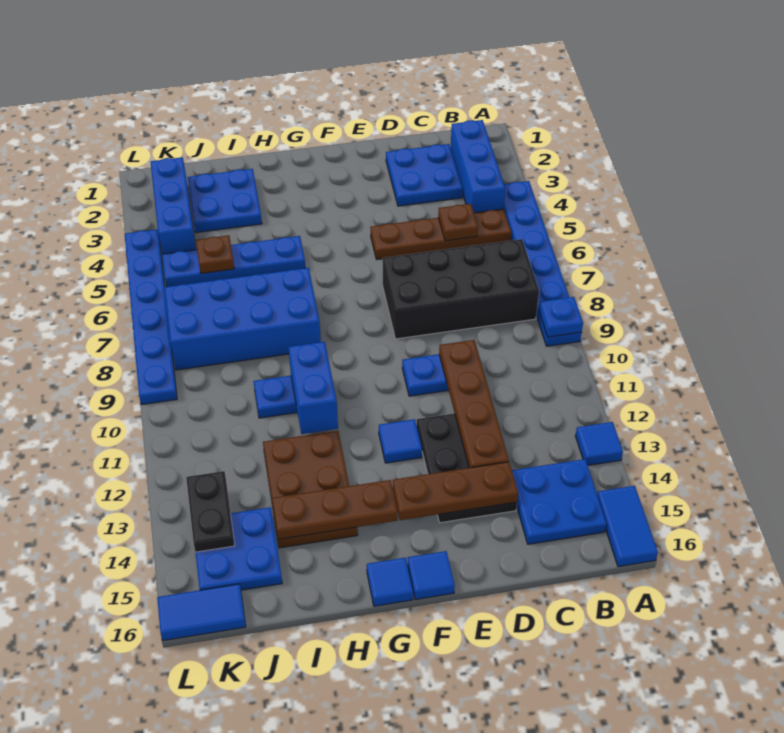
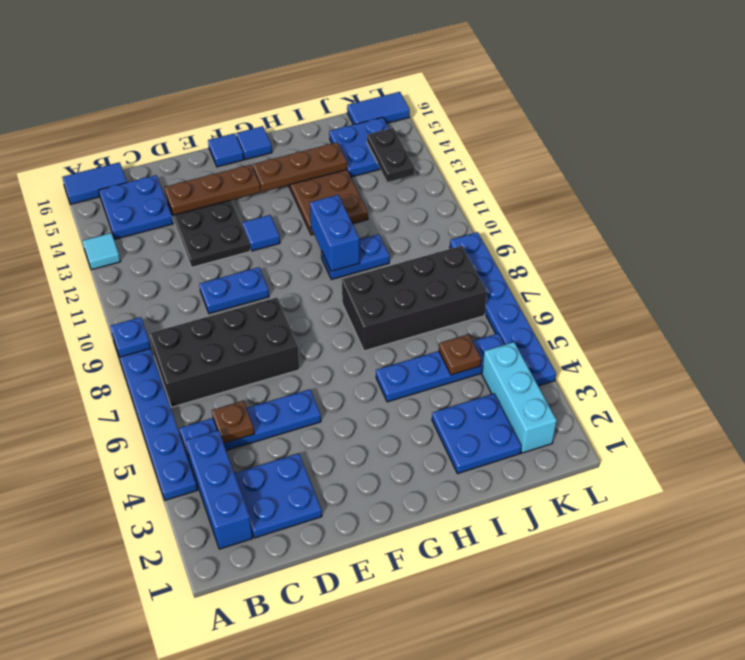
blue 1x1 tile [576,422,623,465] -> cyan 1x1 tile [83,233,121,270]
blue 1x2 tile [597,486,658,567] -> blue 1x2 tile turned to [62,162,127,204]
brown 1x4 plate [370,209,511,259] -> blue 1x4 plate [179,389,321,458]
brown 1x4 plate [439,340,509,468] -> none
blue 2x4 brick [164,268,321,370] -> black 2x4 brick [342,246,487,351]
blue 1x3 brick [151,157,196,254] -> cyan 1x3 brick [482,342,557,453]

